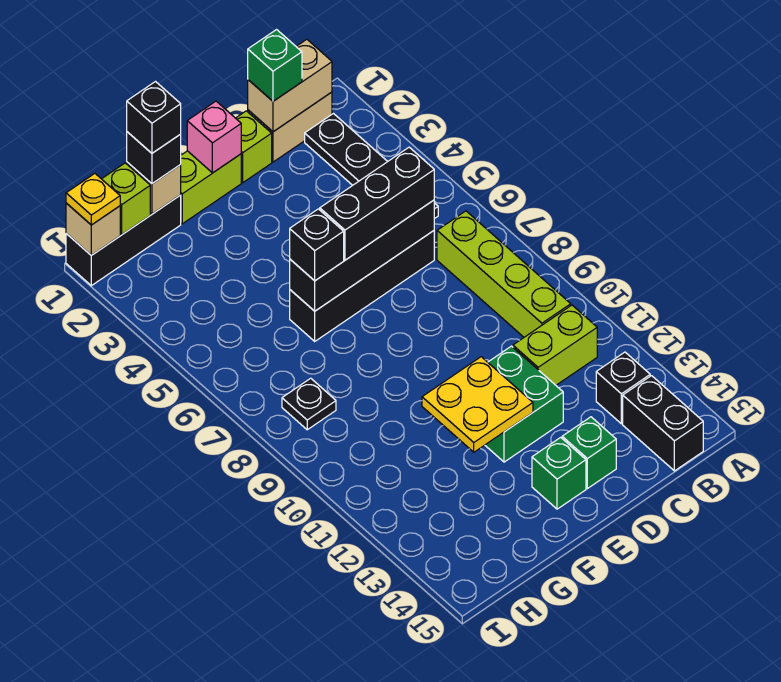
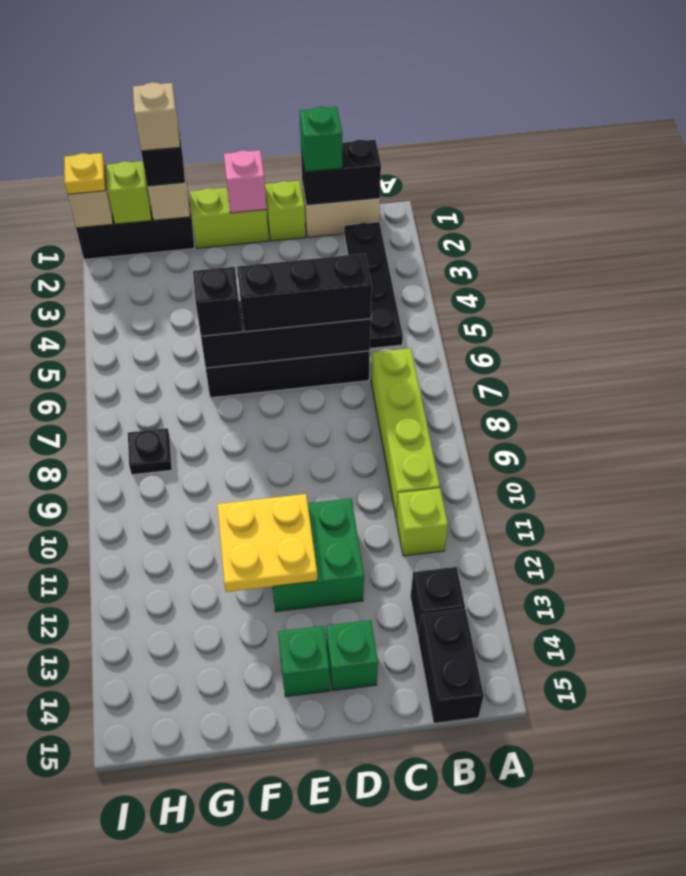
tan 1x2 brick [248,39,332,132] -> black 1x2 brick [301,140,381,206]
lime 1x2 brick [513,305,597,385] -> lime 1x1 brick [396,488,448,556]
black 1x1 brick [127,82,181,153] -> tan 1x1 brick [133,82,180,151]

